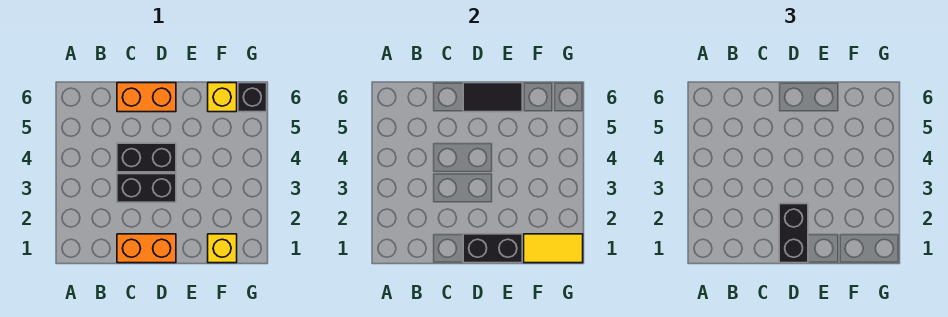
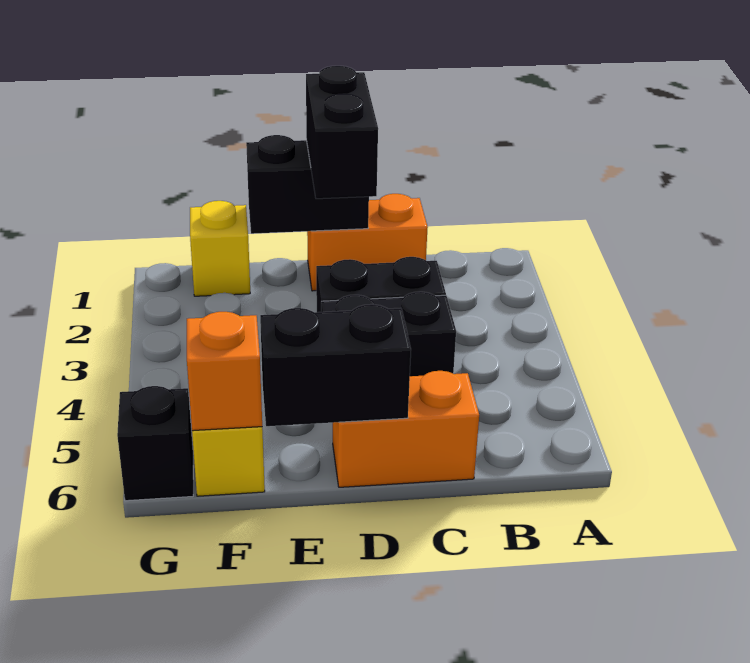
black 1x2 tile [463,83,522,112] -> black 1x2 brick [260,304,411,426]
yellow 1x2 tile [524,234,583,263] -> none
none -> orange 1x1 brick [187,312,262,431]

